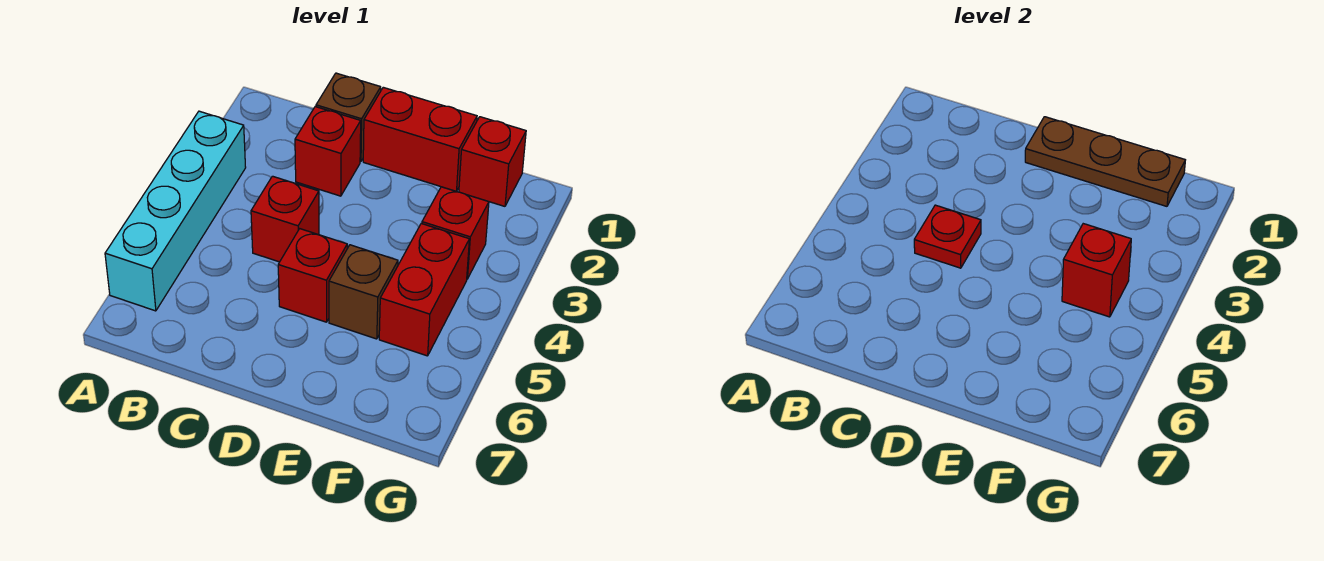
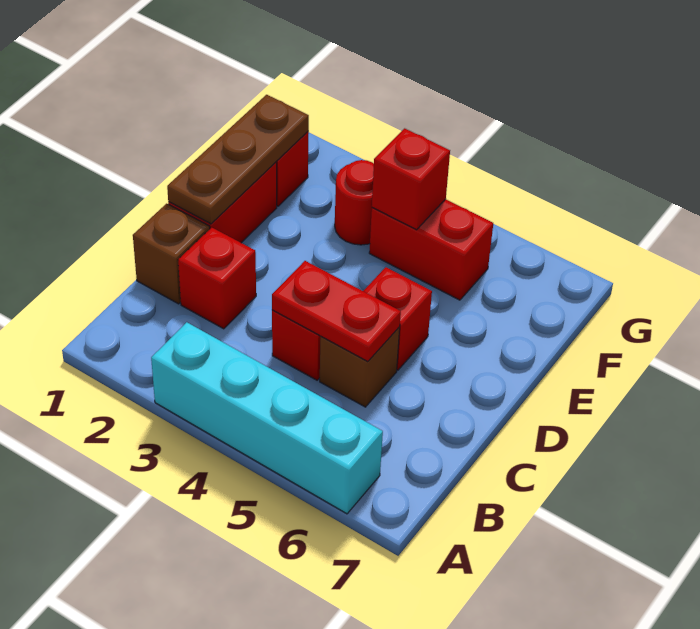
red 1x1 plate [914,205,981,268] -> red 1x2 plate [272,261,401,362]
brown 1x1 brick [329,245,398,339] -> brown 1x1 brick moved to [320,327,400,407]
red 1x1 brick [422,187,489,279] -> red 1x1 round brick [335,160,374,245]

